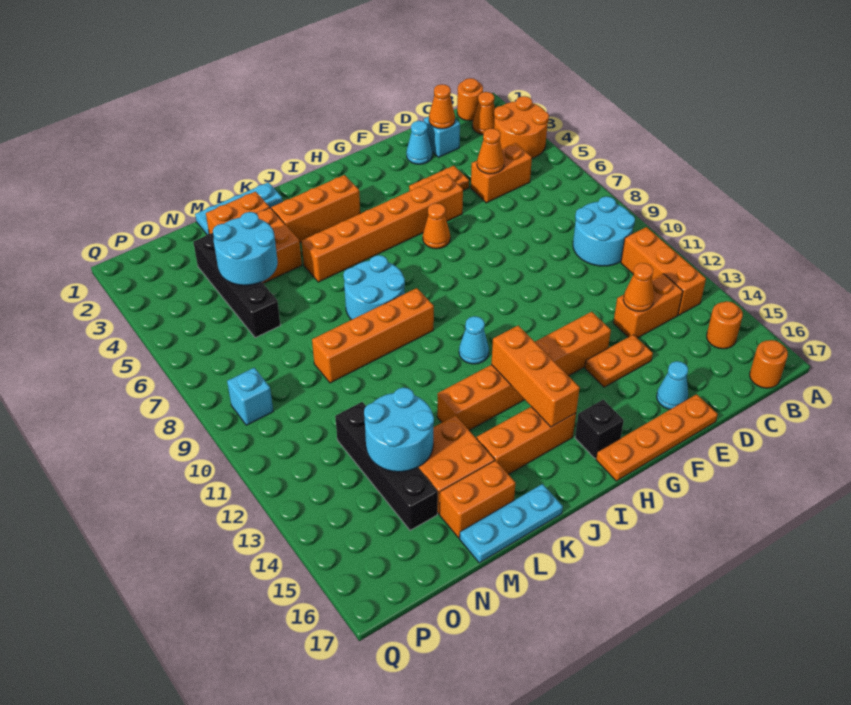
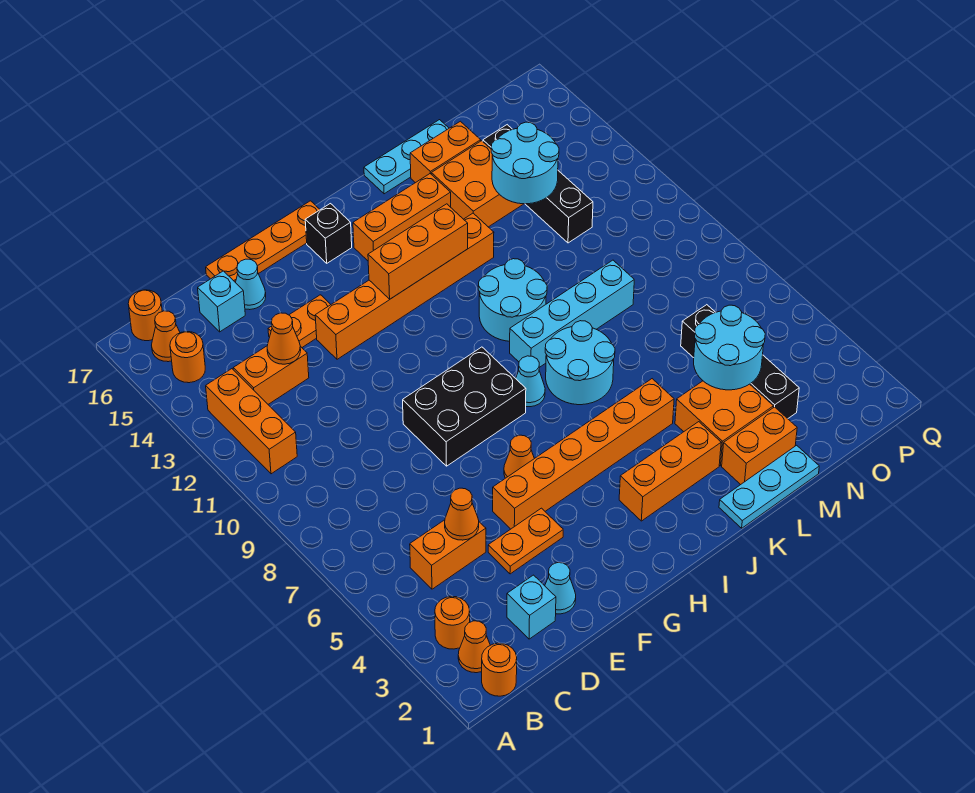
orange 2x2 round brick [494,96,549,158] -> orange 1x1 round brick [435,596,470,649]
cyan 2x2 round brick [573,197,635,266] -> cyan 2x2 round brick moved to [478,259,547,341]
orange 1x1 cone [429,84,455,129] -> orange 1x1 cone moved to [152,311,180,362]
none -> black 2x3 brick [403,347,526,466]
cyan 1x1 cone [459,316,489,364] -> cyan 1x1 cone moved to [516,356,545,407]
orange 1x3 brick [491,326,580,427] -> orange 1x3 brick turned to [368,204,468,299]
orange 1x4 brick [312,288,434,383] -> cyan 1x4 brick [510,260,634,367]
cyan 1x1 brick [227,368,273,425] -> cyan 1x1 brick moved to [198,271,245,332]

